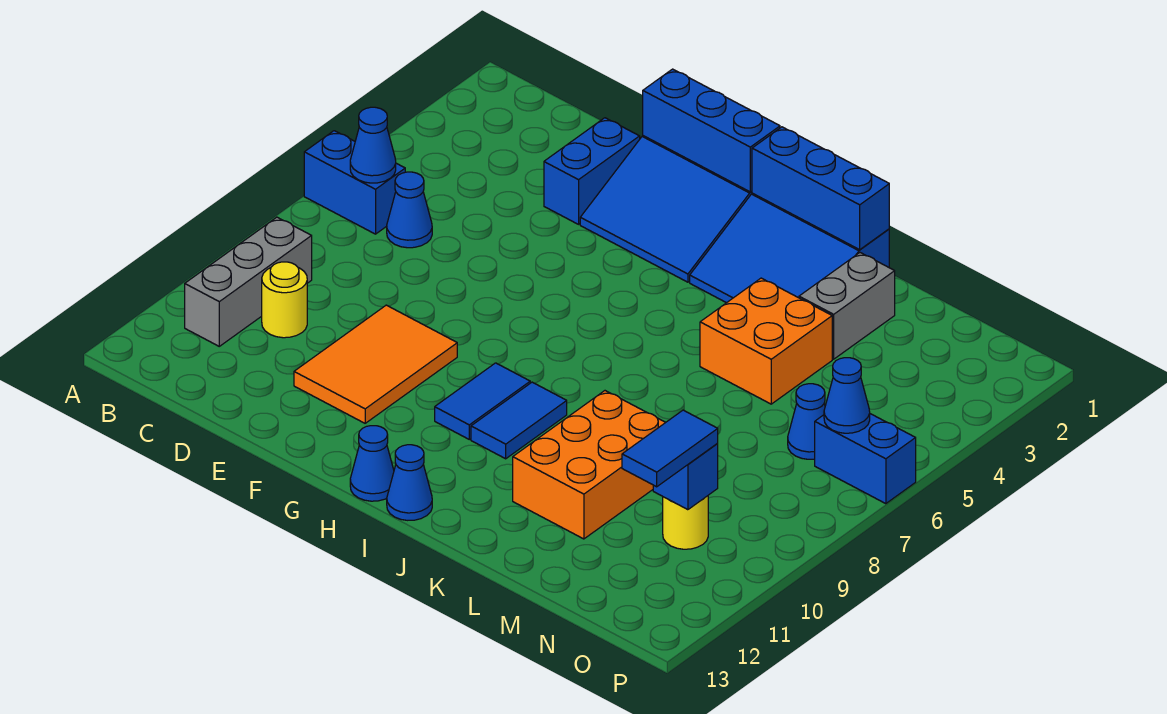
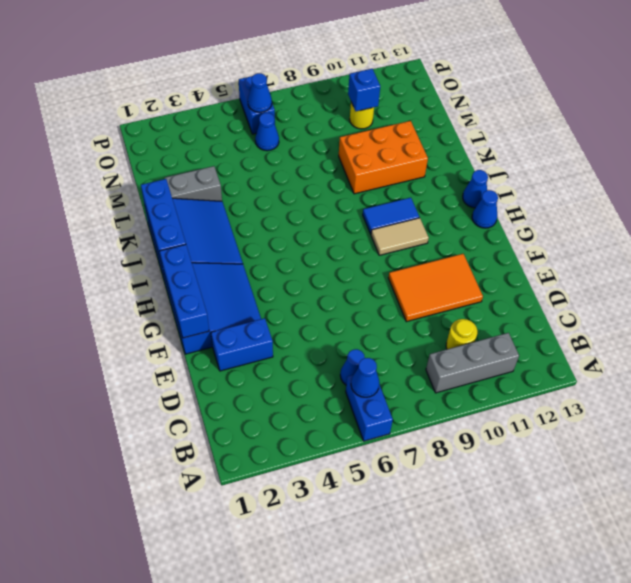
blue 1x2 tile [435,363,530,439] -> tan 1x2 tile [371,218,429,255]
orange 2x2 brick [700,278,832,404] -> none
blue 1x2 tile [622,410,718,487] -> none

